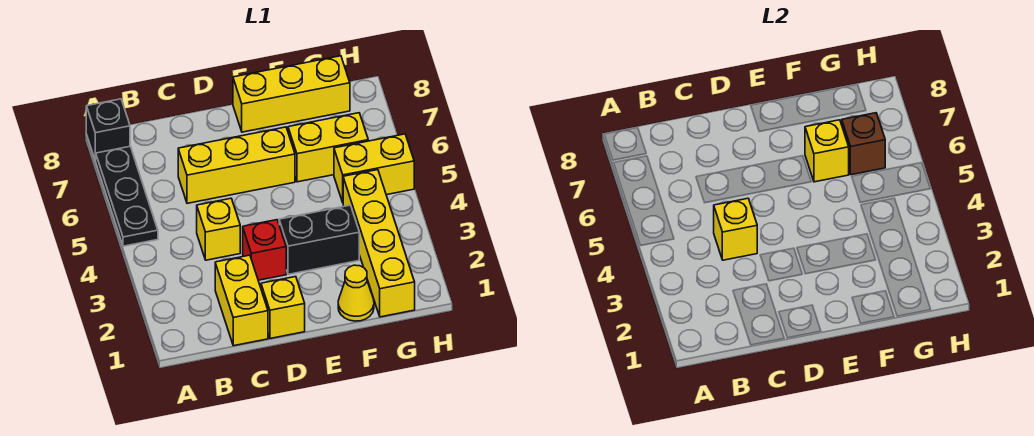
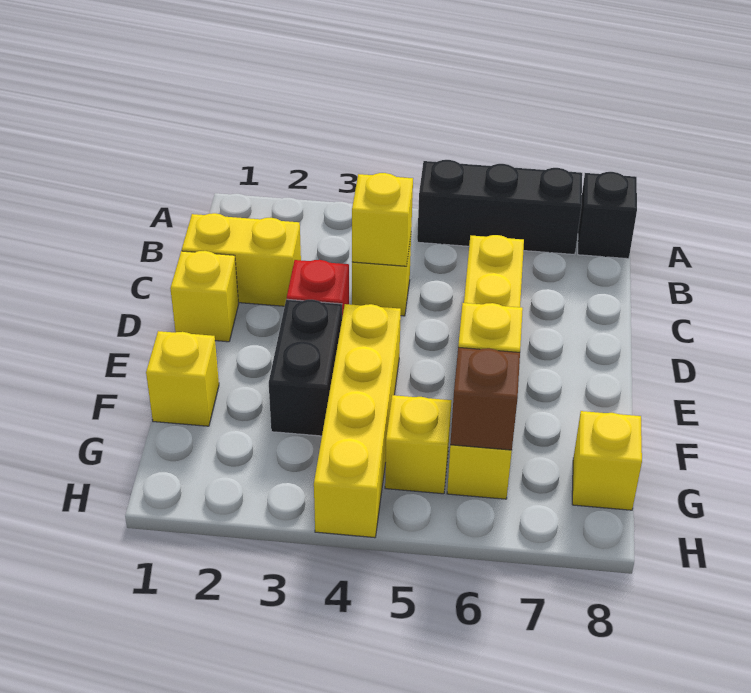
black 1x3 plate [96,147,158,246] -> black 1x3 brick [417,160,582,255]
yellow 1x3 brick [233,56,350,132] -> yellow 1x1 brick [572,411,642,510]
yellow 1x1 cone [338,265,374,321] -> yellow 1x1 brick [146,331,219,426]
yellow 1x4 brick [343,170,415,317] -> yellow 1x4 brick turned to [314,304,401,538]
yellow 1x2 brick [334,134,414,202] -> yellow 1x1 brick [385,395,452,494]

